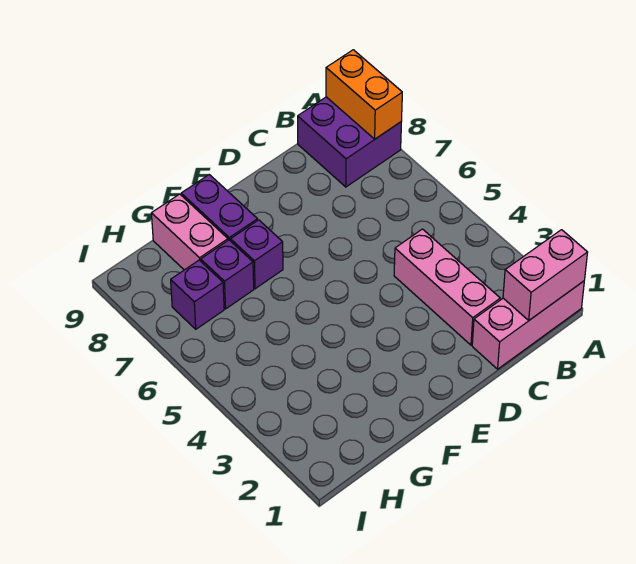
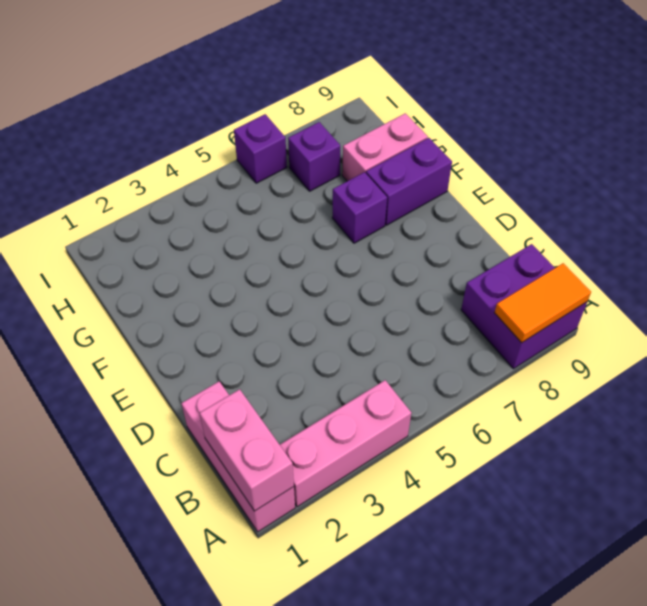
orange 1x2 brick [326,50,402,139] -> orange 1x2 tile [494,263,591,343]
pink 1x3 brick [394,229,500,345] -> pink 1x3 brick moved to [280,380,411,507]
purple 1x1 brick [201,240,254,309] -> purple 1x1 brick moved to [234,114,287,183]

